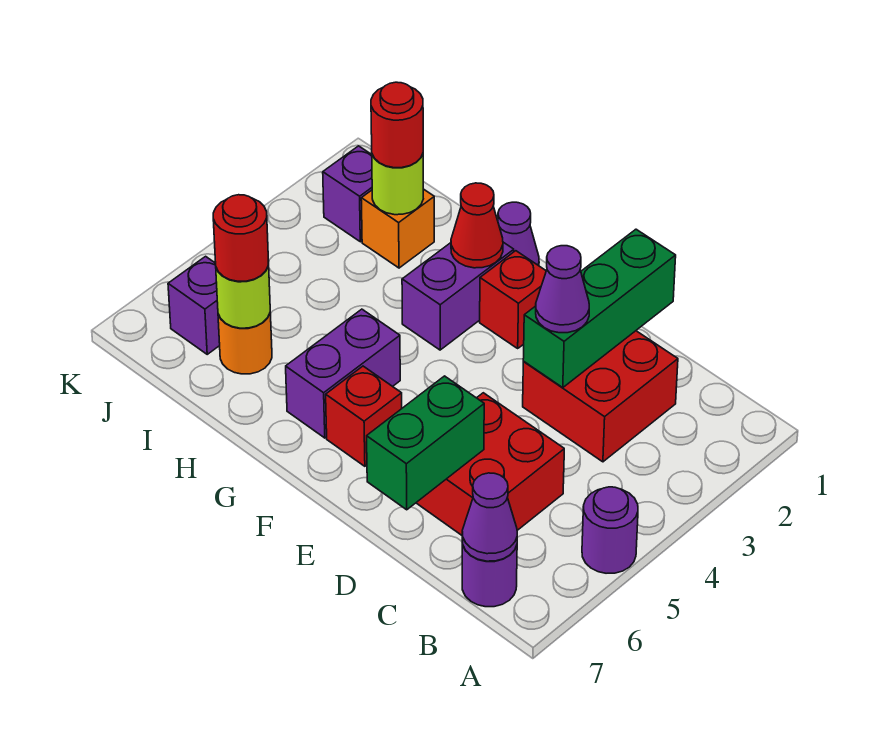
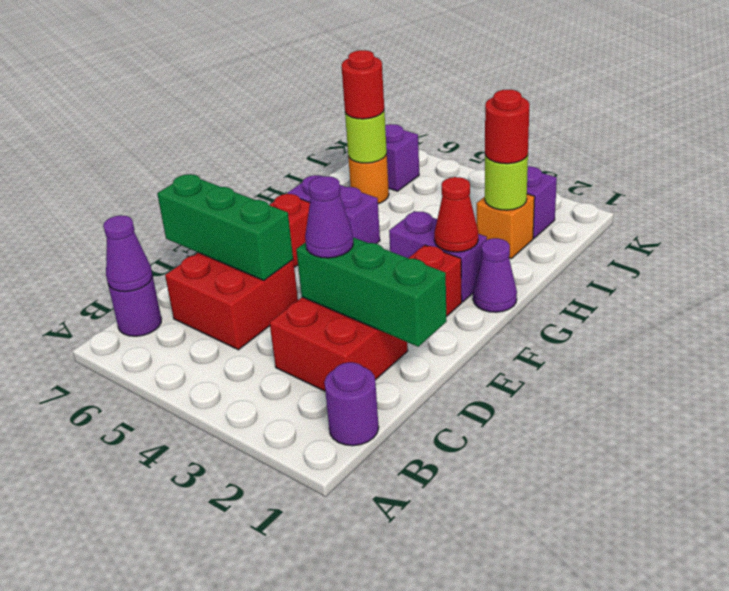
purple 1x1 round brick [582,487,638,573] -> purple 1x1 round brick moved to [324,362,379,446]
green 1x2 brick [367,376,484,510] -> green 1x3 brick [157,174,293,280]

